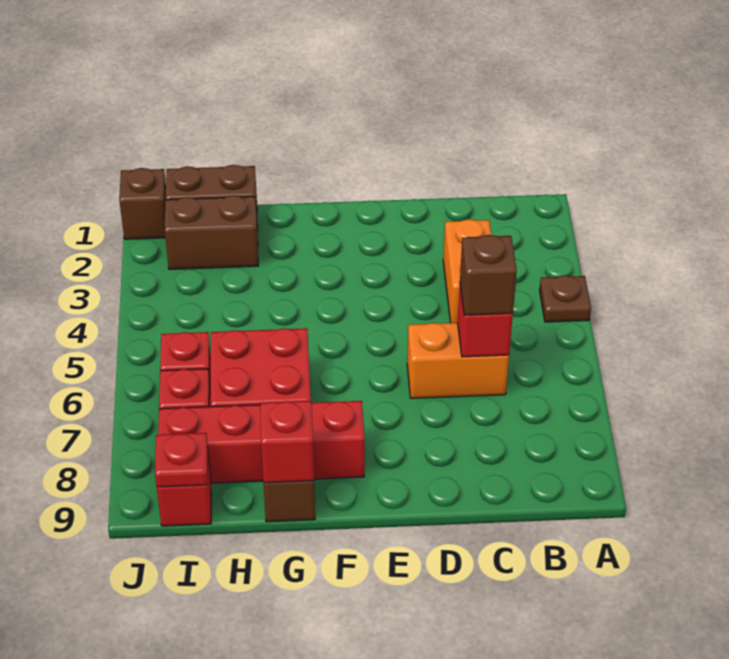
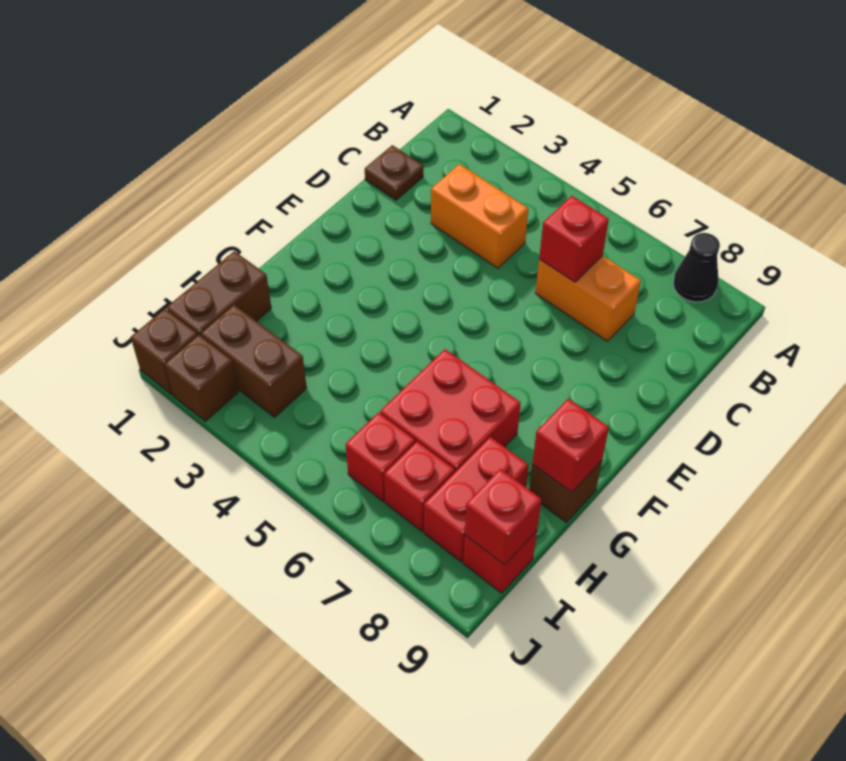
brown 1x1 plate [540,276,591,322] -> brown 1x1 plate moved to [365,145,424,200]
none -> black 1x1 cone [673,233,720,302]
orange 1x2 brick [407,323,509,398] -> orange 1x2 brick turned to [536,256,641,341]
brown 1x1 brick [460,235,517,315] -> brown 1x1 brick moved to [165,335,238,421]
red 1x4 brick [158,401,365,483] -> red 1x2 brick [424,437,529,562]
brown 1x2 brick [165,196,258,269] -> brown 1x2 brick turned to [201,305,307,417]
red 1x1 plate [155,433,208,487] -> red 1x1 brick [465,469,542,565]

